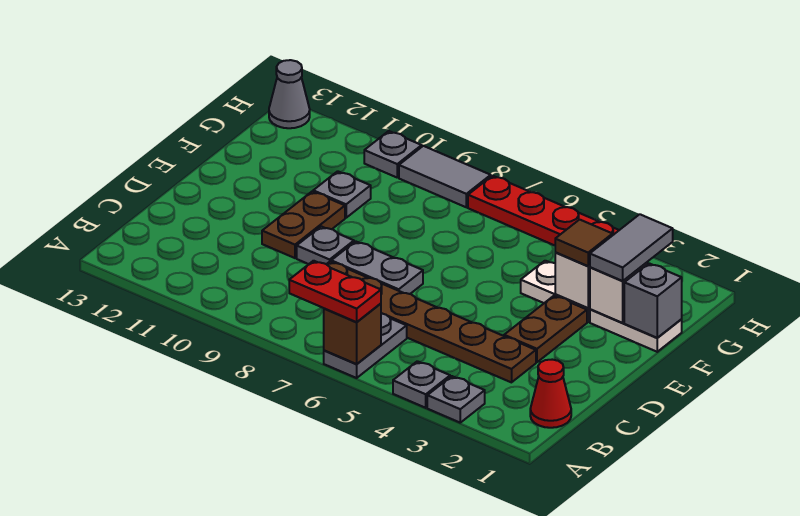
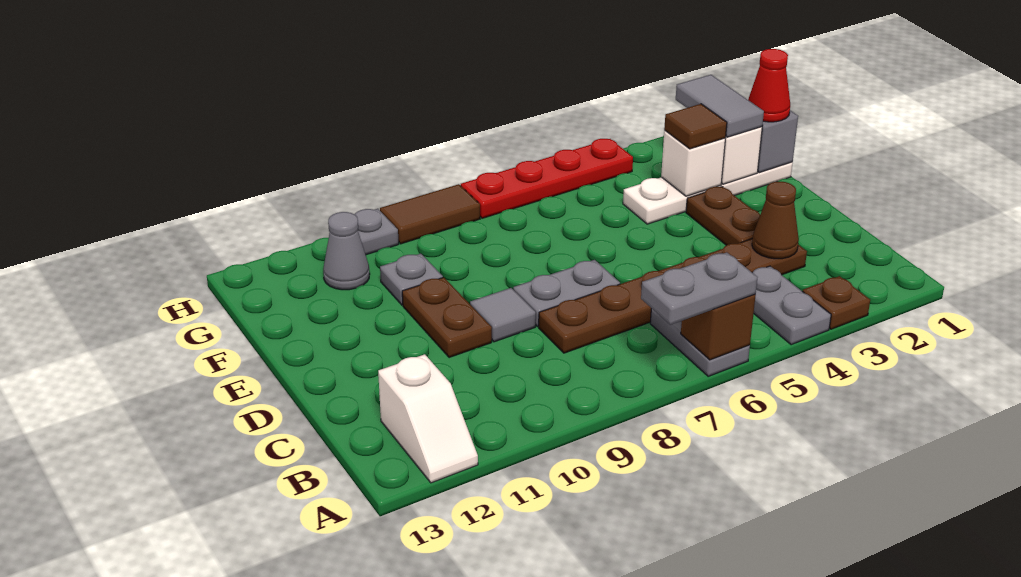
grey 1x1 plate [427,376,485,423] -> brown 1x1 plate [802,276,870,329]
grey 1x1 plate [393,361,450,408] -> grey 1x2 plate [752,266,831,345]
red 1x2 plate [289,261,381,322] -> grey 1x2 plate [641,252,758,325]
none -> white 1x2 slope [378,354,478,483]
red 1x1 cone [530,360,571,428] -> red 1x1 cone moved to [748,49,790,122]
none -> brown 1x1 cone [752,181,799,259]
grey 1x1 plate [297,226,354,264] -> grey 1x1 tile [470,288,536,342]
grey 1x2 tile [399,146,491,207] -> brown 1x2 tile [380,184,480,244]
grey 1x1 cone [269,60,310,128] -> grey 1x1 cone moved to [323,212,370,290]

